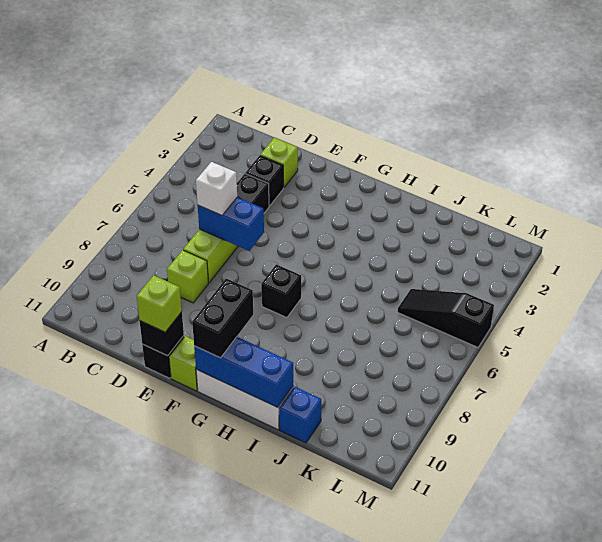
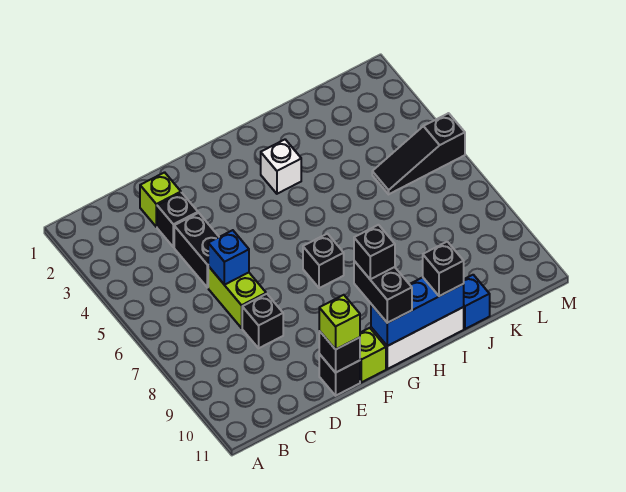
blue 1x2 brick [198,197,264,251] -> blue 1x1 brick [208,230,249,285]
white 1x1 brick [196,162,237,215] -> white 1x1 brick moved to [261,140,301,194]
lime 1x1 brick [167,250,208,303] -> black 1x1 brick [242,294,283,348]
none -> black 1x1 brick [354,225,395,279]
none -> black 1x1 brick [423,242,464,296]

